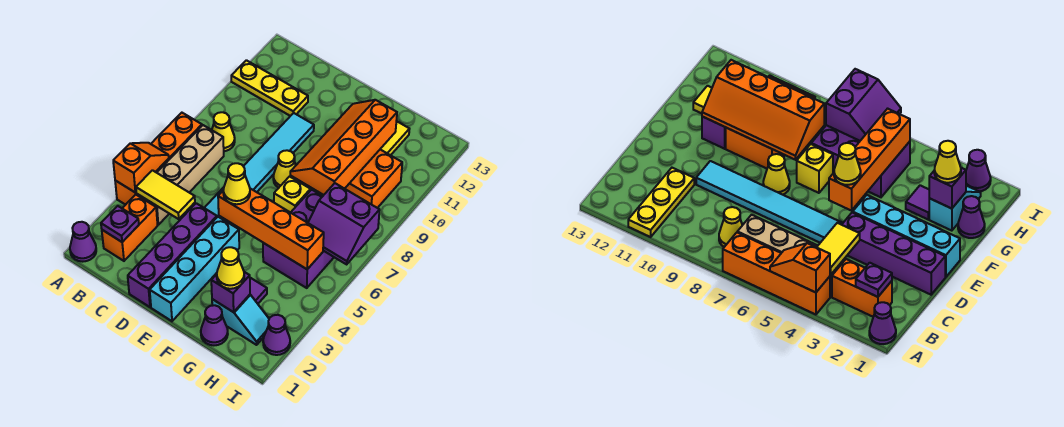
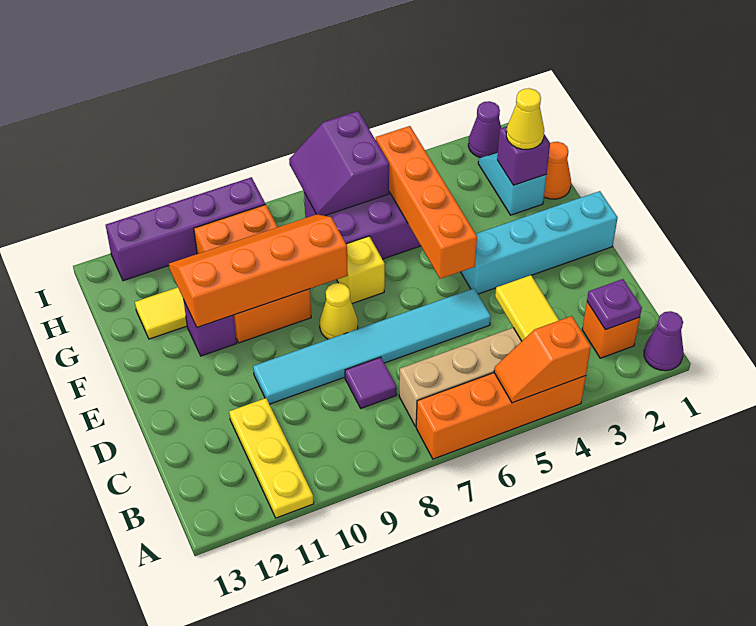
orange 1x2 brick [102,195,158,261] -> orange 1x1 brick [582,302,640,358]
yellow 1x1 cone [212,112,235,151] -> none
purple 1x4 brick [128,203,217,307] -> purple 1x4 brick moved to [106,177,265,281]
yellow 1x1 cone [223,163,250,204] -> none
orange 2x4 slope [290,100,397,195] -> orange 2x4 slope turned to [169,214,348,327]
purple 1x1 cone [201,305,228,345] -> orange 1x1 cone [544,142,571,199]
purple 1x1 tile [250,278,267,304] -> purple 1x1 tile moved to [345,357,397,408]
purple 2x2 slope [308,183,380,264] -> purple 2x2 slope turned to [289,111,389,216]

